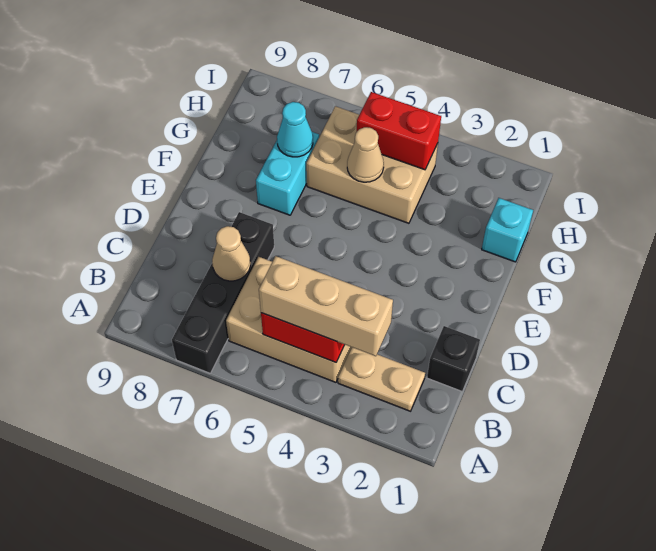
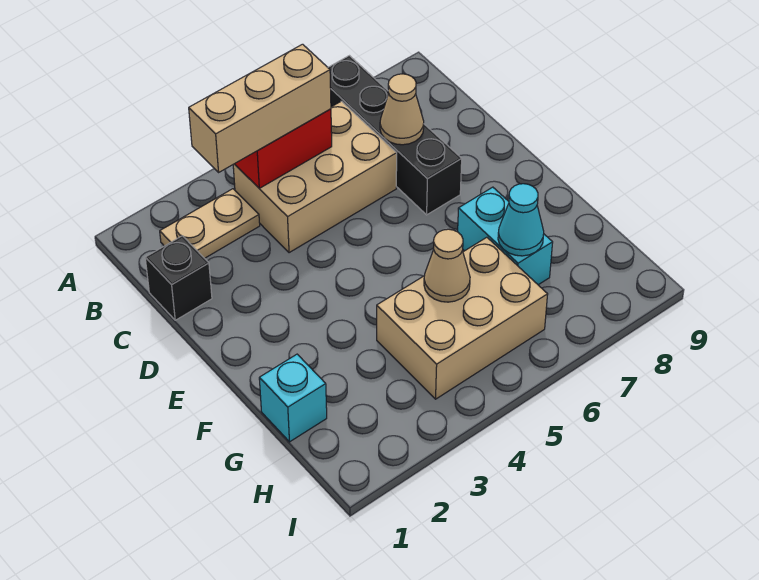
red 1x2 brick [357,92,441,170] -> none

